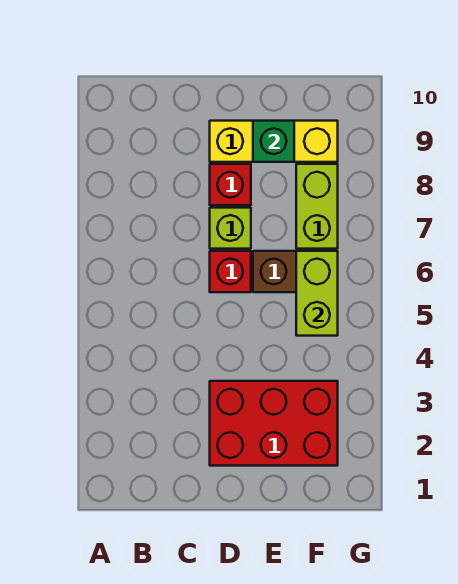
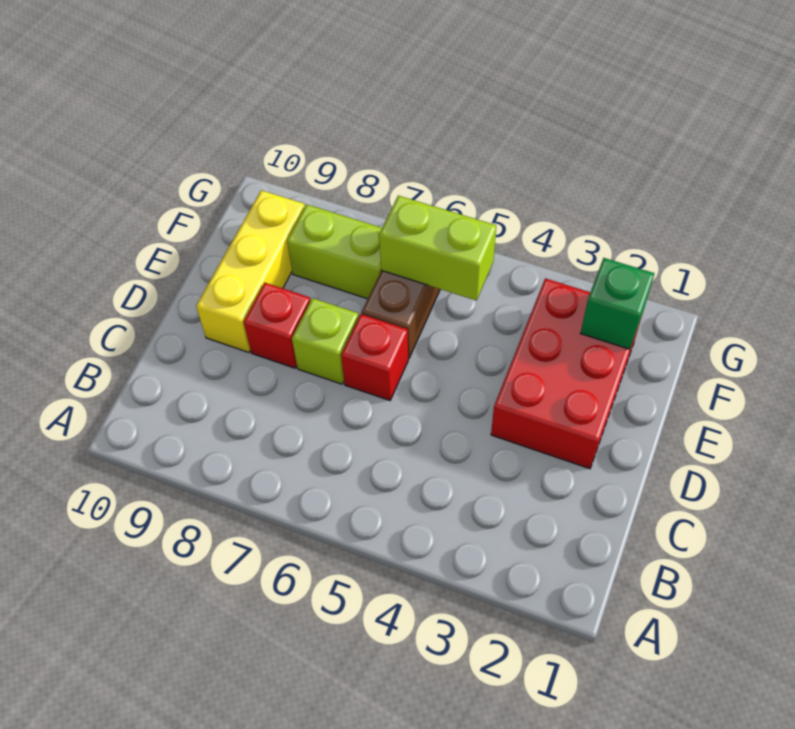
green 1x1 brick [253,121,294,162] -> green 1x1 brick moved to [581,258,654,349]

